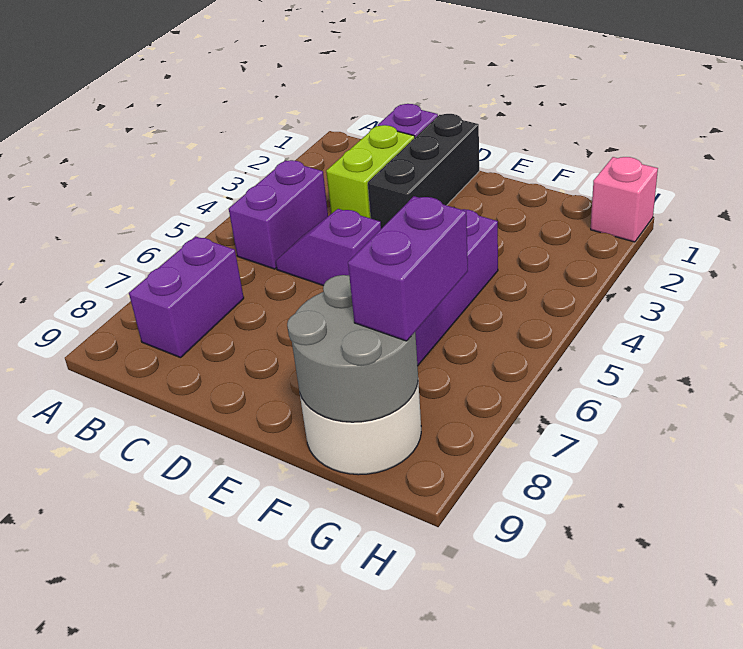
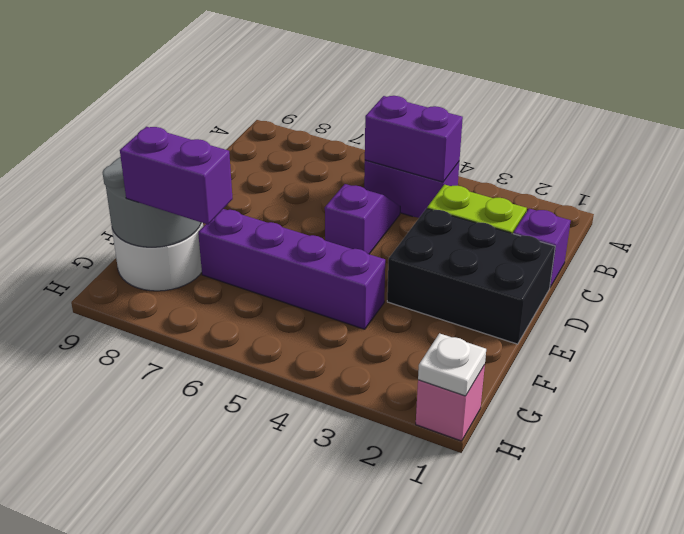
purple 1x2 brick [129,236,244,358] -> purple 1x2 brick moved to [365,96,463,182]
black 1x3 brick [368,114,479,229] -> black 2x3 brick [387,208,555,344]
none -> white 1x1 plate [418,333,486,396]

